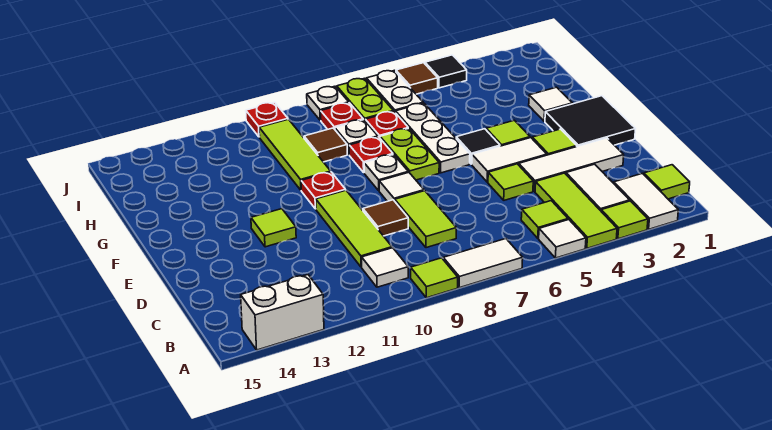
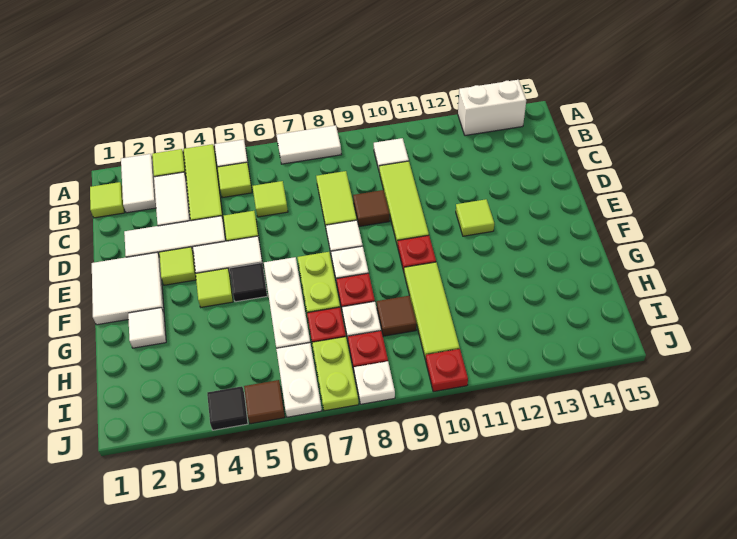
lime 1x1 tile [411,258,458,298] -> lime 1x1 tile moved to [253,181,288,217]
black 2x2 tile [545,96,635,146] -> white 2x2 tile [92,252,164,325]

